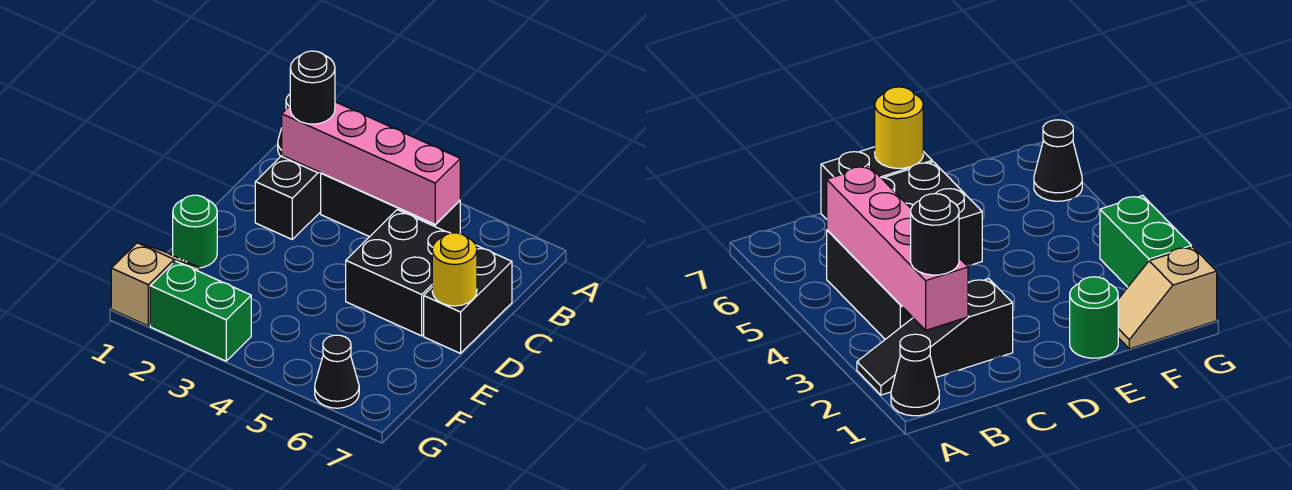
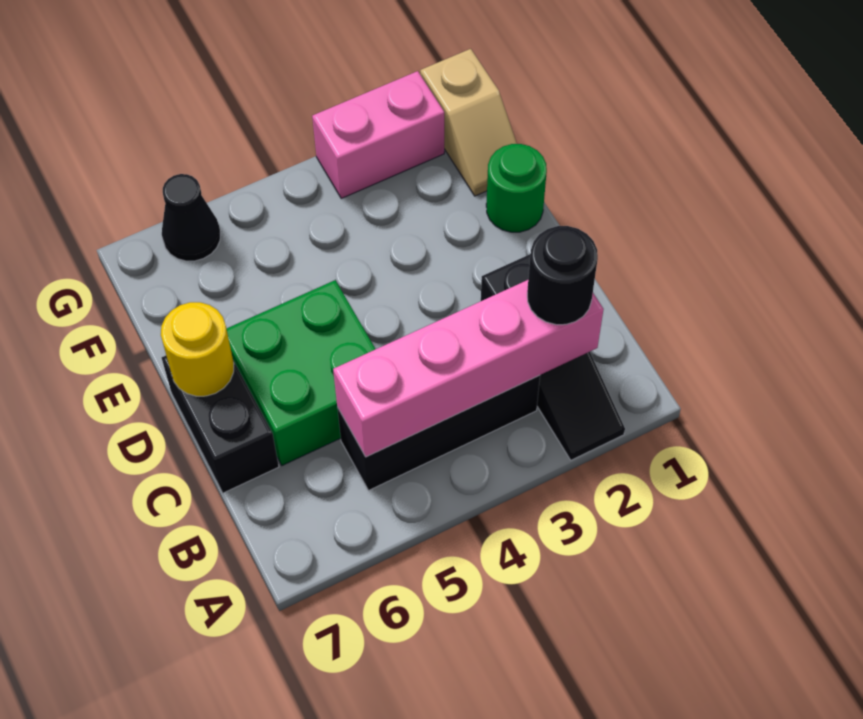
black 1x1 cone [891,334,939,416] -> none
black 2x2 brick [346,210,450,336] -> green 2x2 brick [226,280,375,465]
green 1x2 brick [150,261,251,361] -> pink 1x2 brick [312,71,444,198]

